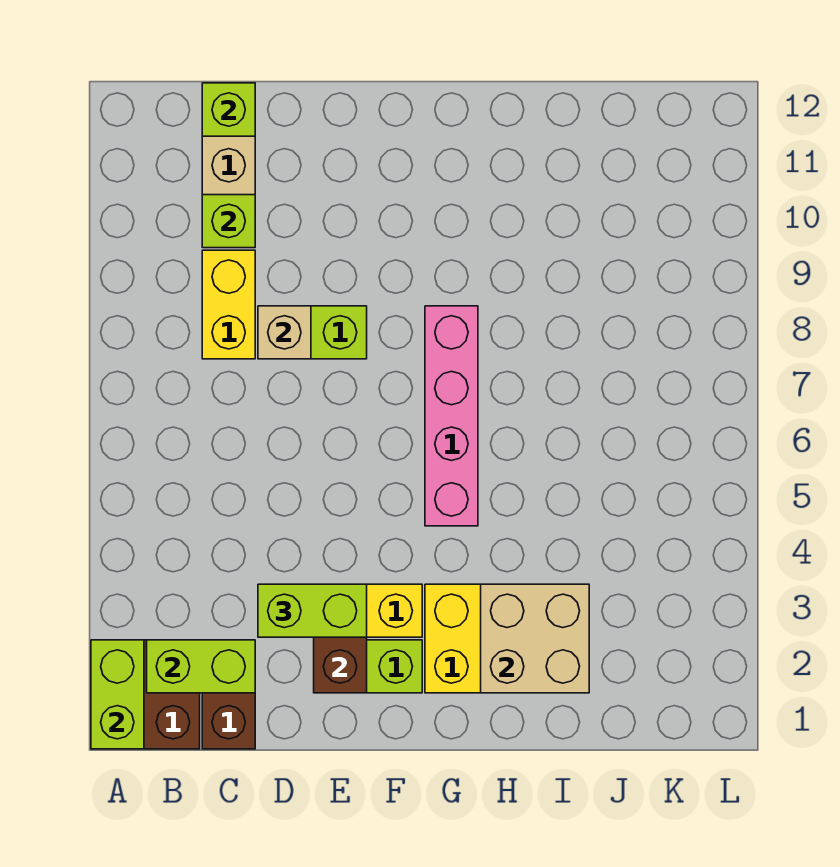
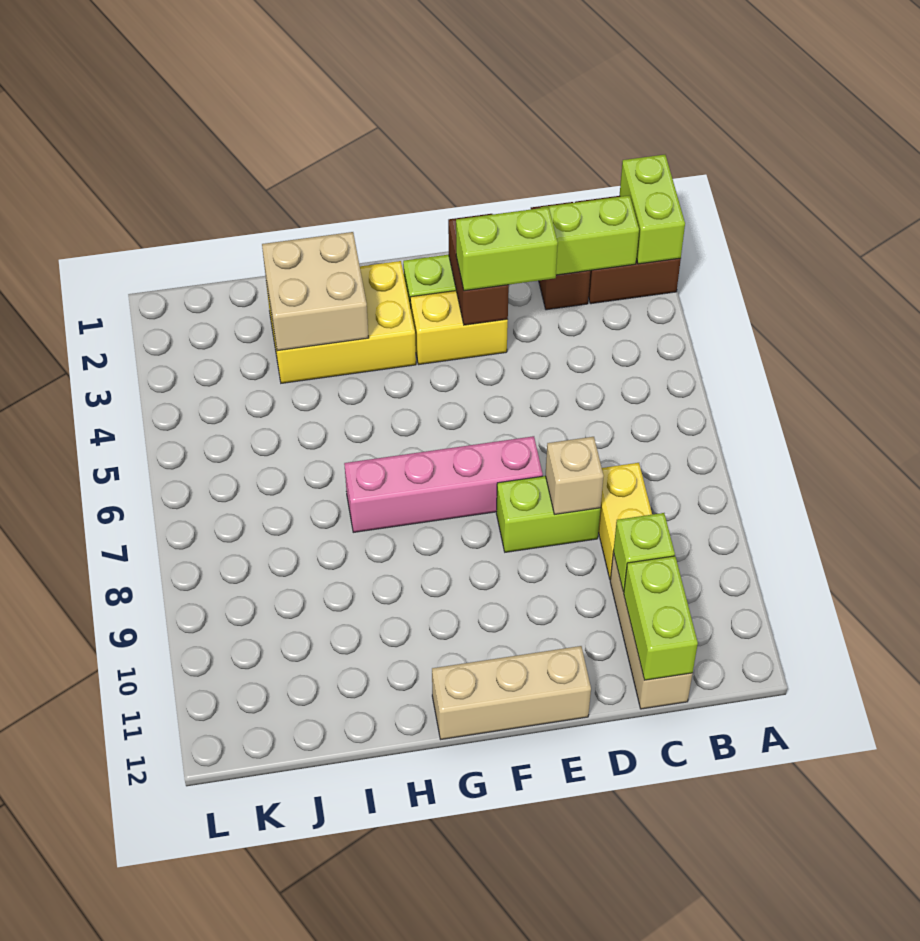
lime 1x1 brick [202,83,255,136] -> lime 1x2 brick [624,556,698,680]
none -> tan 1x3 brick [432,646,591,739]
pink 1x4 brick [425,306,478,526] -> pink 1x4 brick turned to [344,436,543,532]

